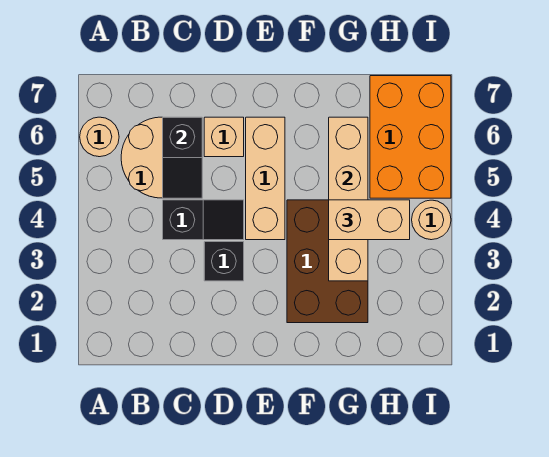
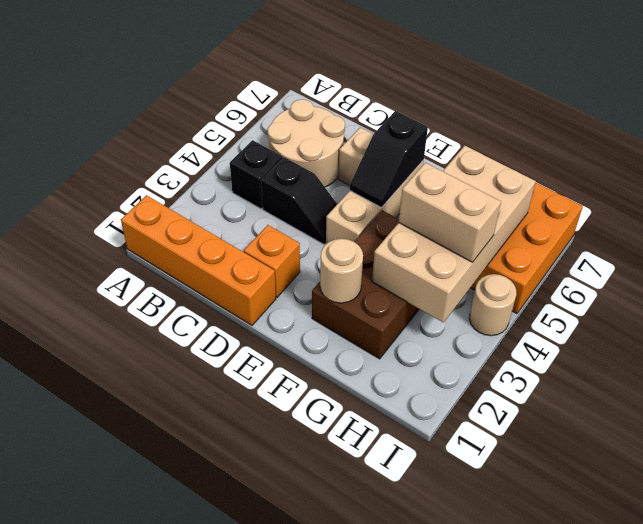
none -> orange 1x4 brick [121,195,276,325]
tan 1x1 round brick [80,117,119,157] -> tan 1x1 round brick moved to [320,239,363,303]
black 1x2 slope [163,117,202,198] -> black 1x2 slope moved to [350,111,428,207]
none -> orange 1x1 brick [244,225,300,297]
black 1x1 brick [204,242,244,281] -> black 1x1 brick moved to [230,140,282,209]
tan 1x4 brick [329,117,368,281] -> tan 2x4 brick [372,146,536,322]

